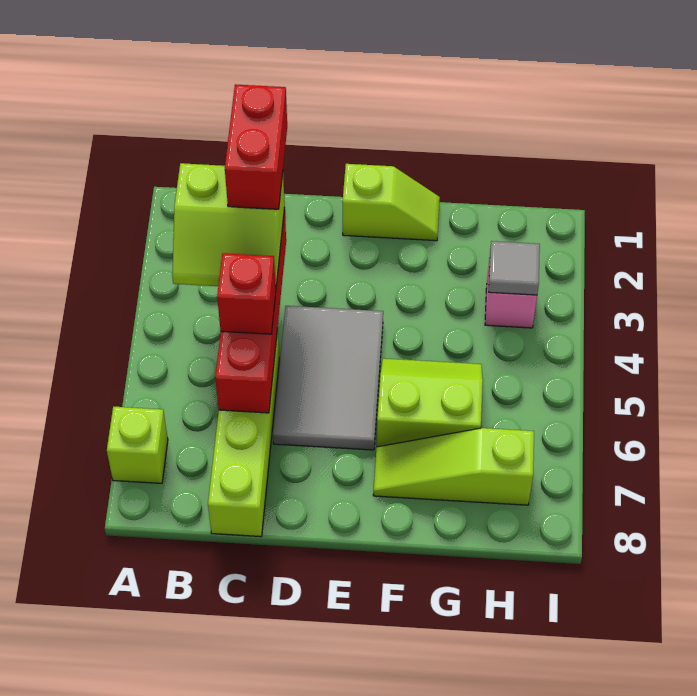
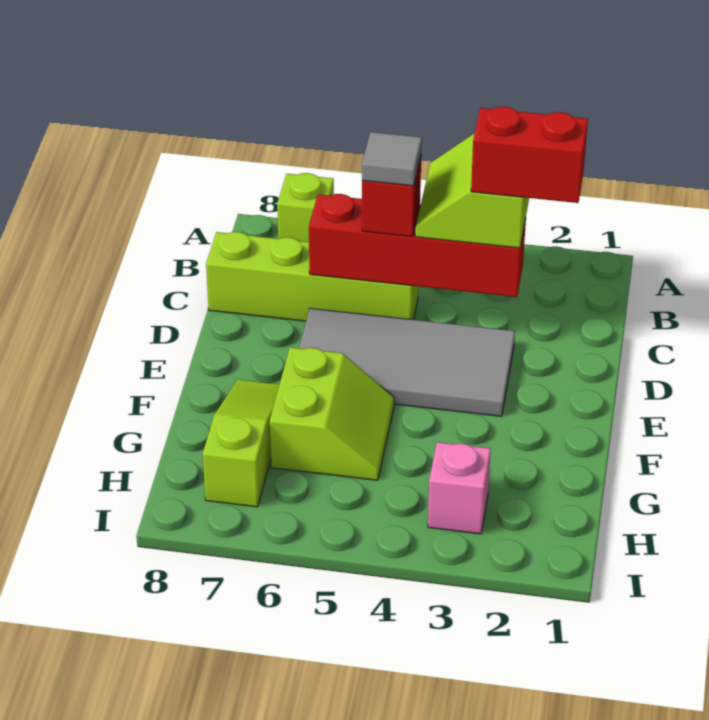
grey 2x3 tile [273,306,383,450] -> grey 2x4 tile [299,308,515,417]
lime 1x2 slope [342,164,440,241] -> none
grey 1x1 tile [489,241,540,295] -> grey 1x1 tile moved to [362,132,422,186]

